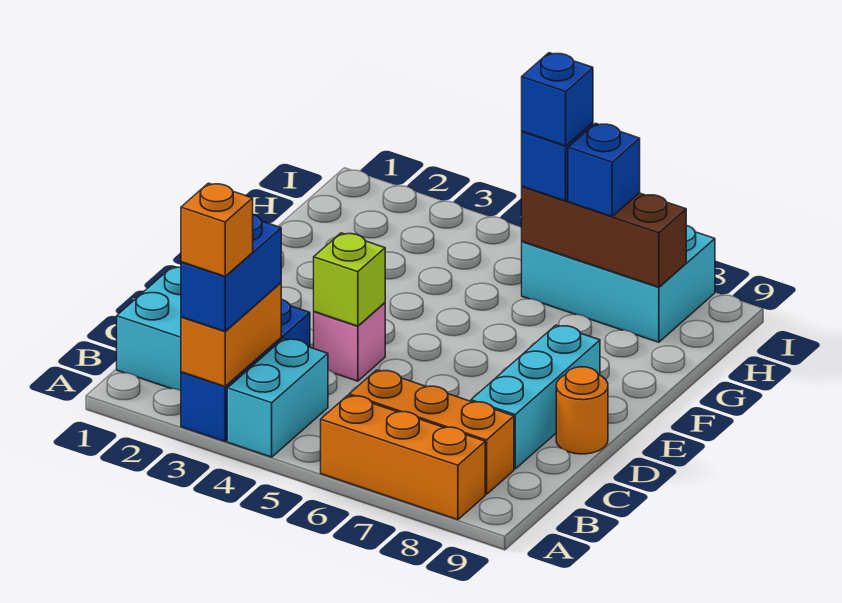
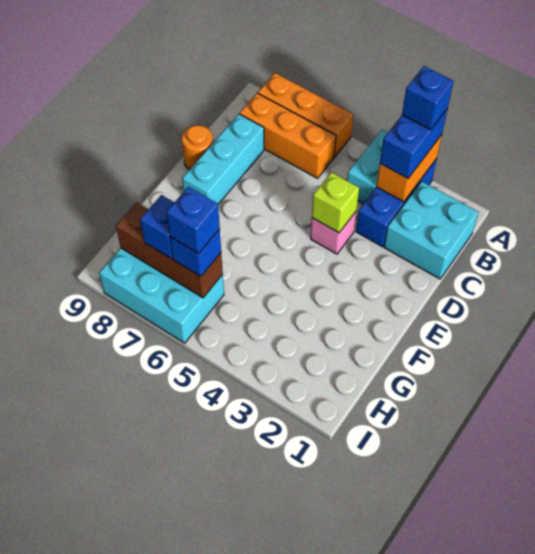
orange 1x1 brick [181,183,253,276] -> blue 1x1 brick [402,66,453,130]

